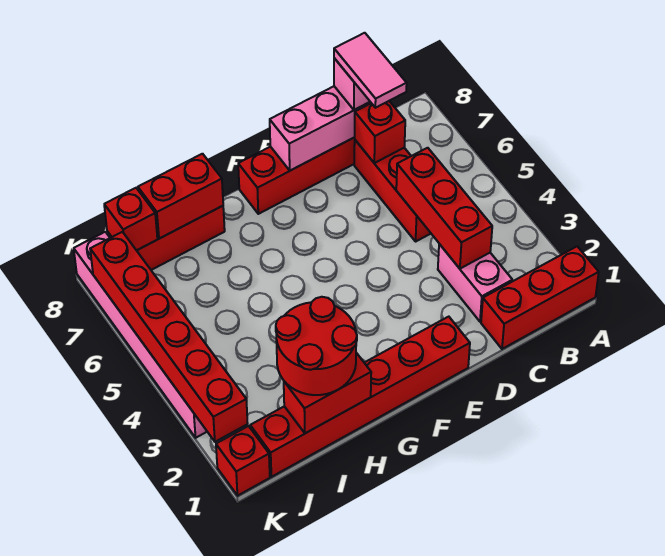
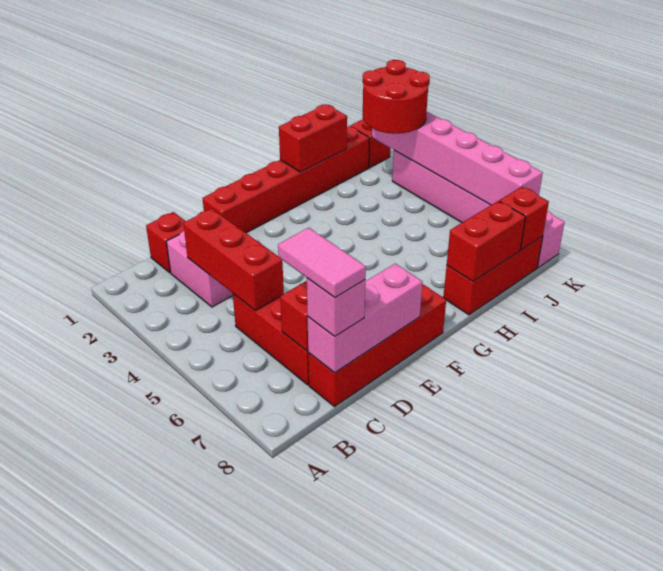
red 1x3 brick [481,246,599,349] -> red 1x1 brick [146,212,186,273]
red 2x2 round brick [276,297,357,395] -> red 2x2 round brick moved to [363,60,430,134]
red 1x6 brick [90,232,248,442] -> pink 1x6 brick [372,112,543,205]

